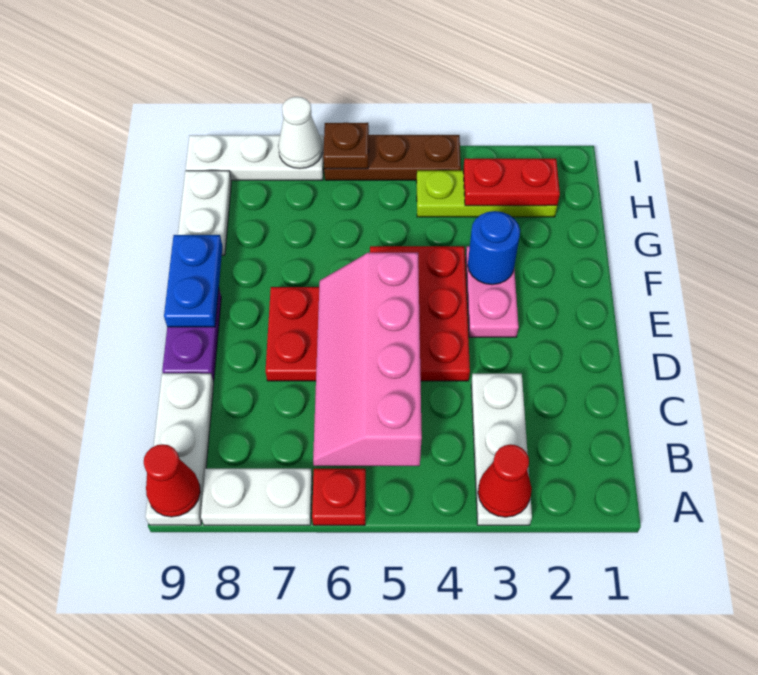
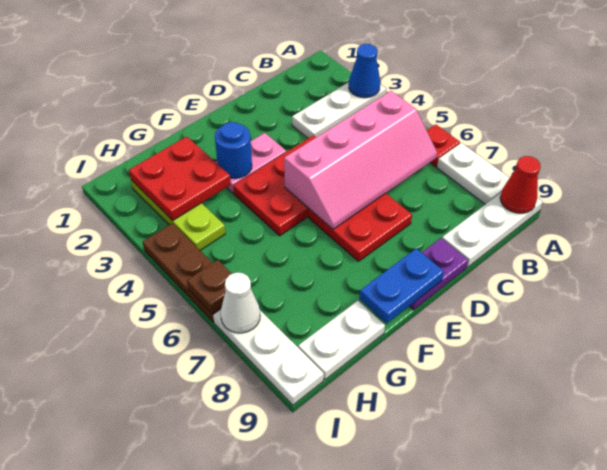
red 1x1 cone [478,444,532,517] -> blue 1x1 cone [349,44,380,98]
red 1x2 plate [463,159,560,206] -> red 2x2 plate [129,137,231,221]

